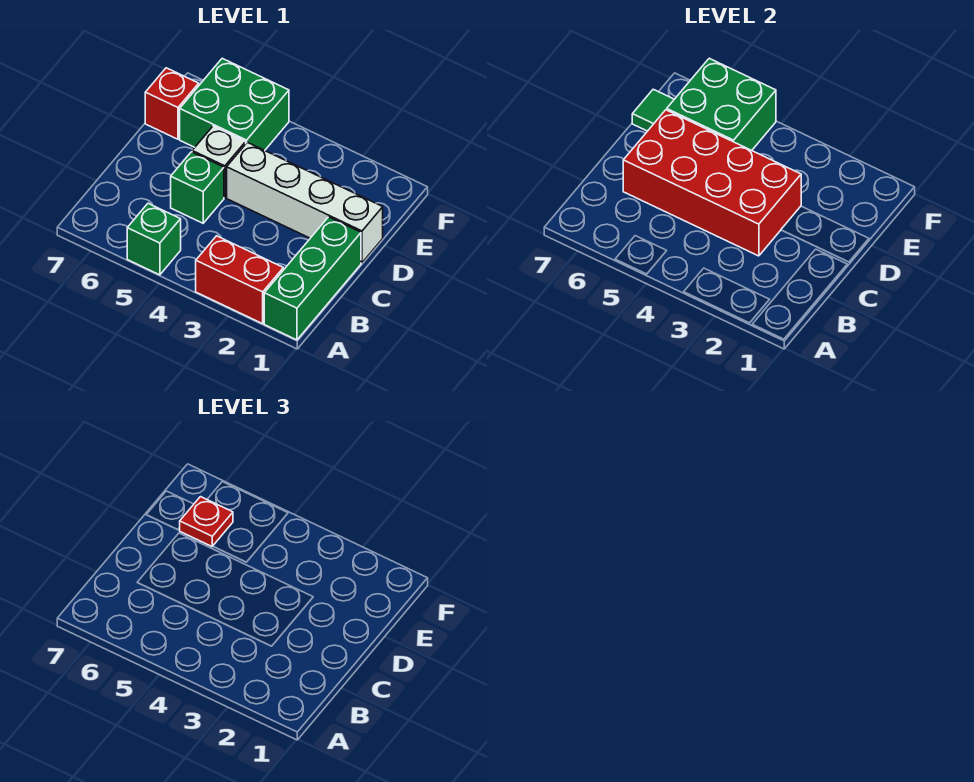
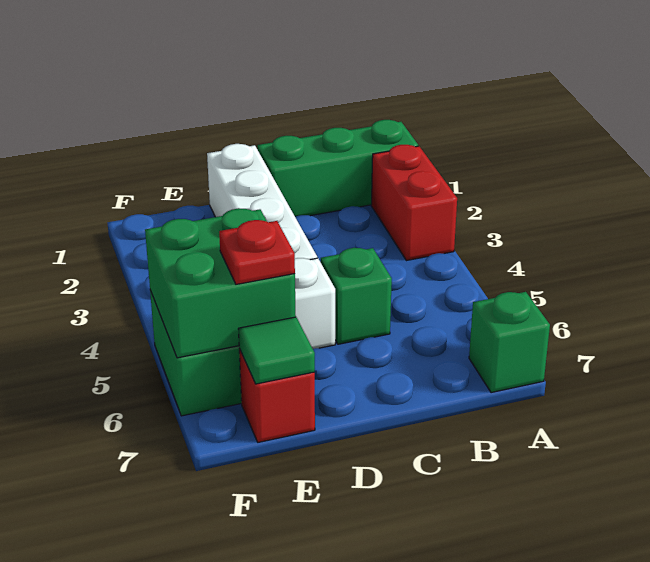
green 1x1 brick [127,203,181,275] -> green 1x1 brick moved to [469,292,550,393]
red 2x4 brick [623,110,801,256] -> none

